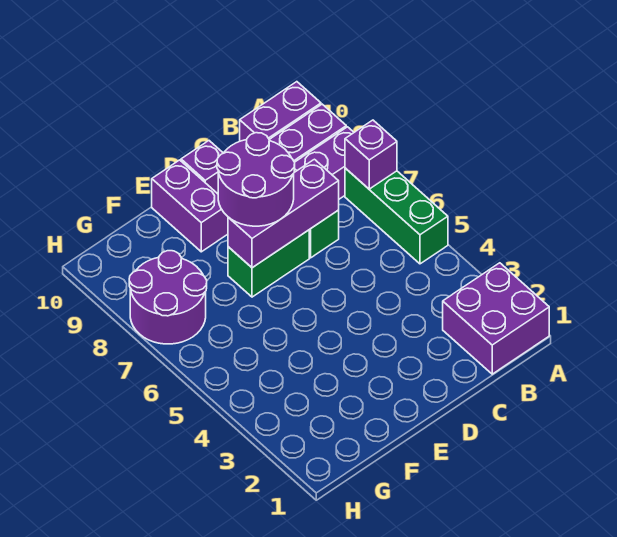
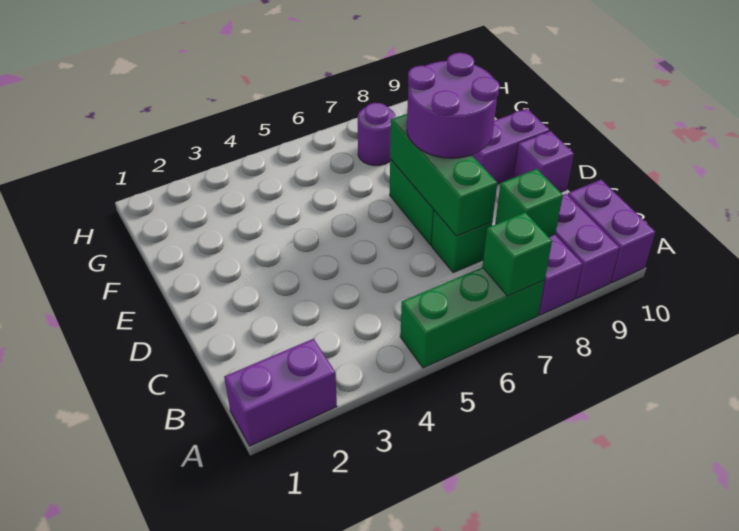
purple 2x2 brick [443,263,549,374] -> purple 1x2 brick [224,339,337,446]
purple 1x1 brick [345,120,397,189] -> green 1x1 brick [482,212,552,296]
none -> green 1x1 brick [496,169,563,237]
purple 1x3 brick [228,159,339,268] -> green 1x3 brick [390,114,497,236]
purple 2x2 round brick [129,251,207,344] -> purple 1x1 round brick [358,103,396,166]

